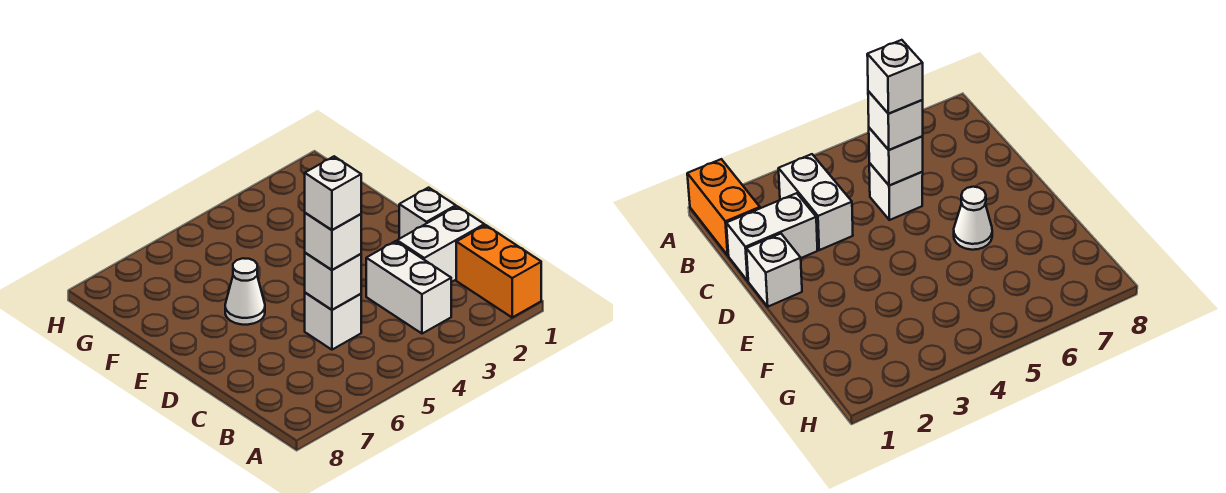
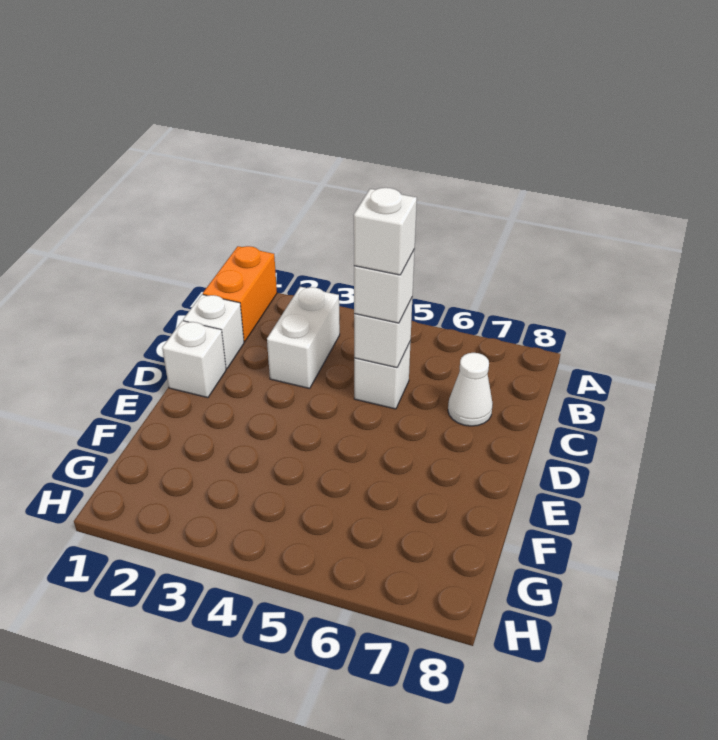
white 1x2 brick [397,206,484,282] -> white 1x1 brick [183,294,244,369]
white 1x1 cone [225,258,265,325] -> white 1x1 cone moved to [448,353,493,426]

